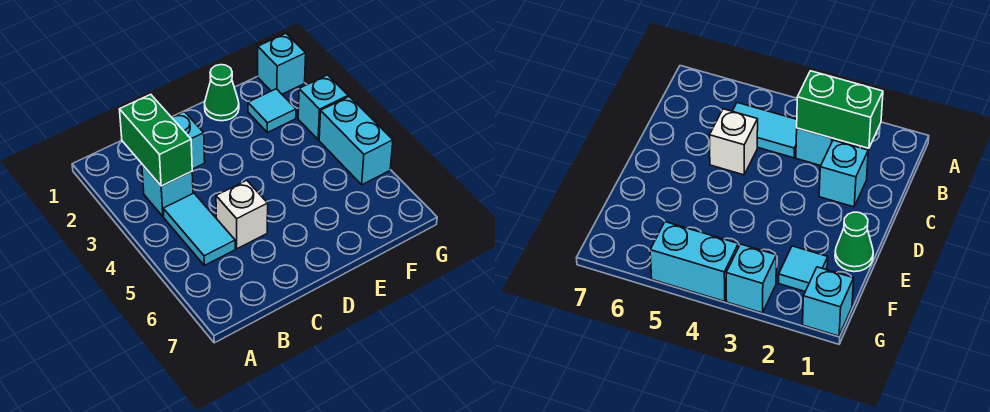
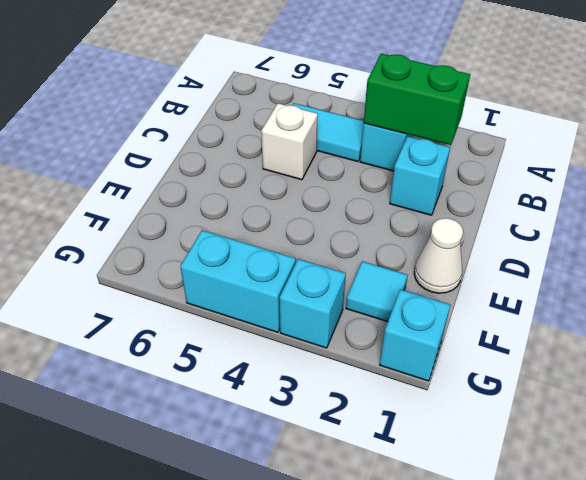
green 1x1 cone [205,65,239,121] -> white 1x1 cone [414,218,463,293]

